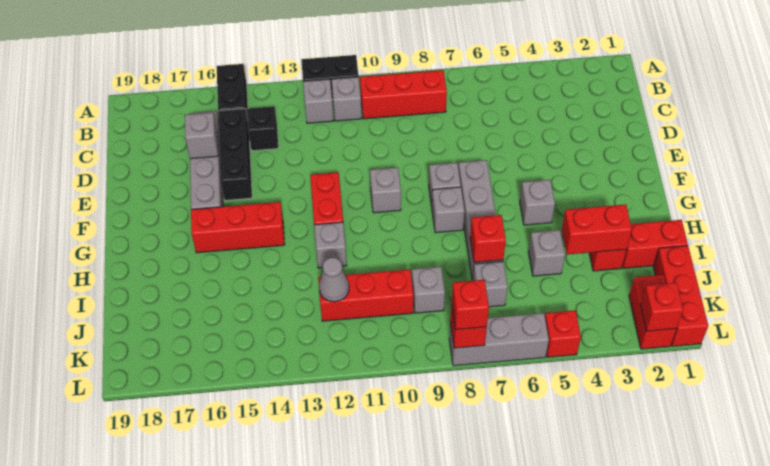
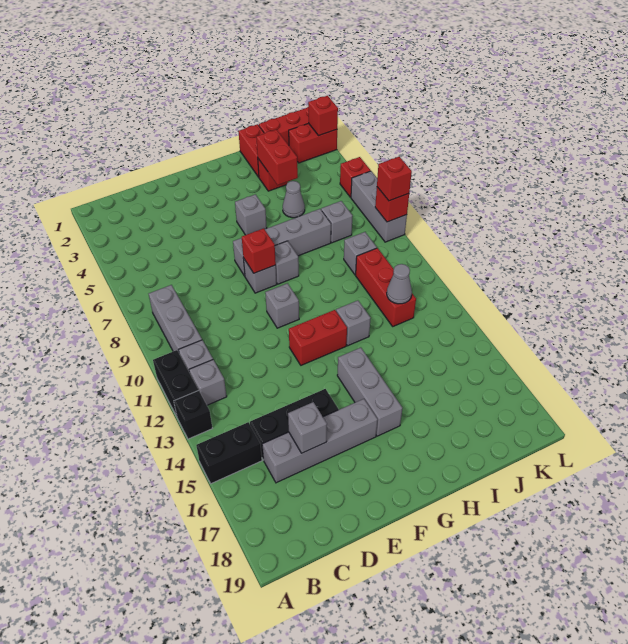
red 1x3 brick [360,70,447,119] -> grey 1x3 brick [149,285,202,352]
black 1x1 brick [247,106,278,151] -> black 1x1 brick moved to [174,390,212,439]
red 1x3 brick [191,202,285,253] -> grey 1x3 brick [337,348,402,436]
grey 1x1 brick [528,230,565,276] -> grey 1x1 cone [283,181,305,218]
red 1x1 brick [470,215,506,262] -> red 1x1 brick moved to [242,228,276,273]

